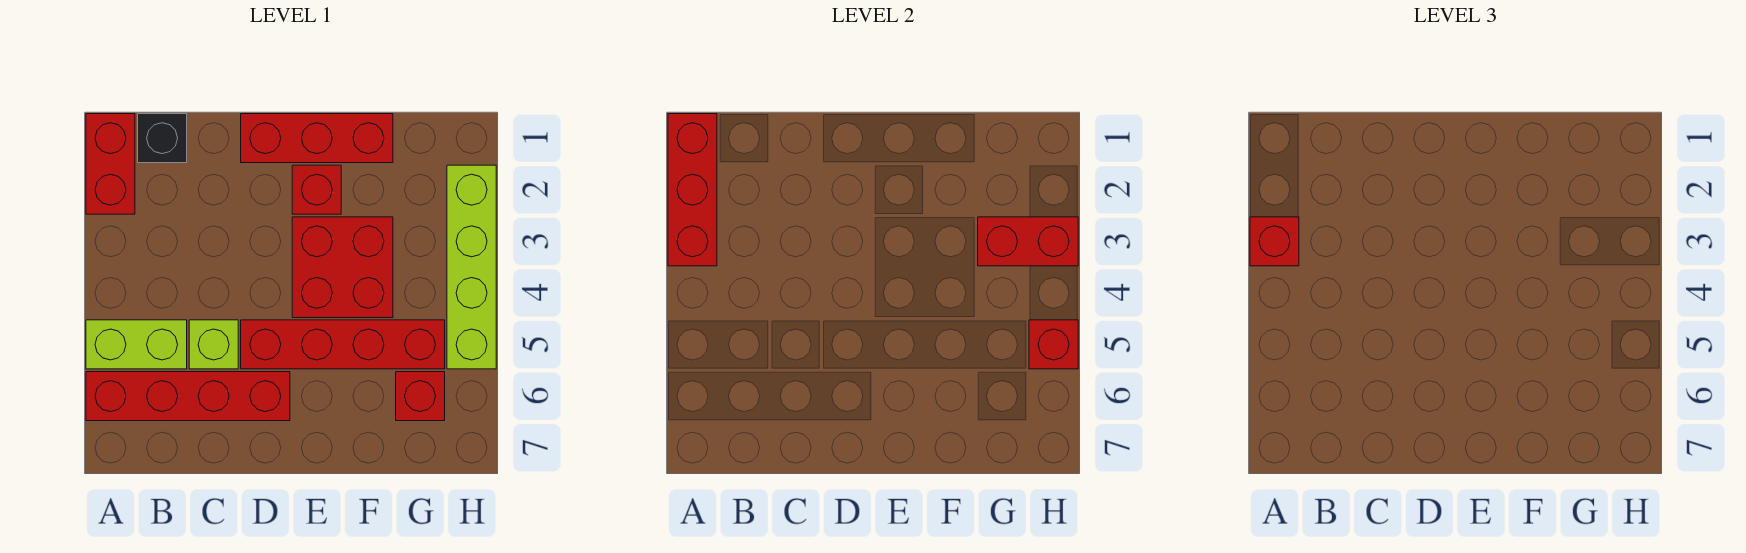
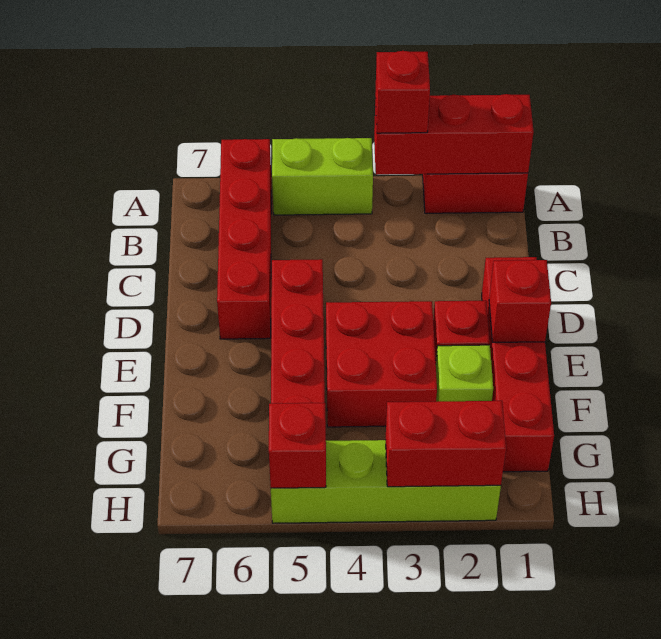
lime 1x2 brick [86,320,187,369] -> lime 1x2 brick turned to [272,138,373,215]
black 1x1 brick [138,114,187,163] -> none
lime 1x1 brick [189,320,238,369] -> lime 1x1 brick moved to [436,345,493,402]
red 1x3 brick [241,114,393,163] -> red 1x4 brick [482,257,554,472]
red 1x2 brick [978,217,1078,266] -> red 1x2 brick turned to [385,401,506,487]
red 1x1 brick [396,372,445,421] -> red 1x1 brick moved to [489,260,551,342]

